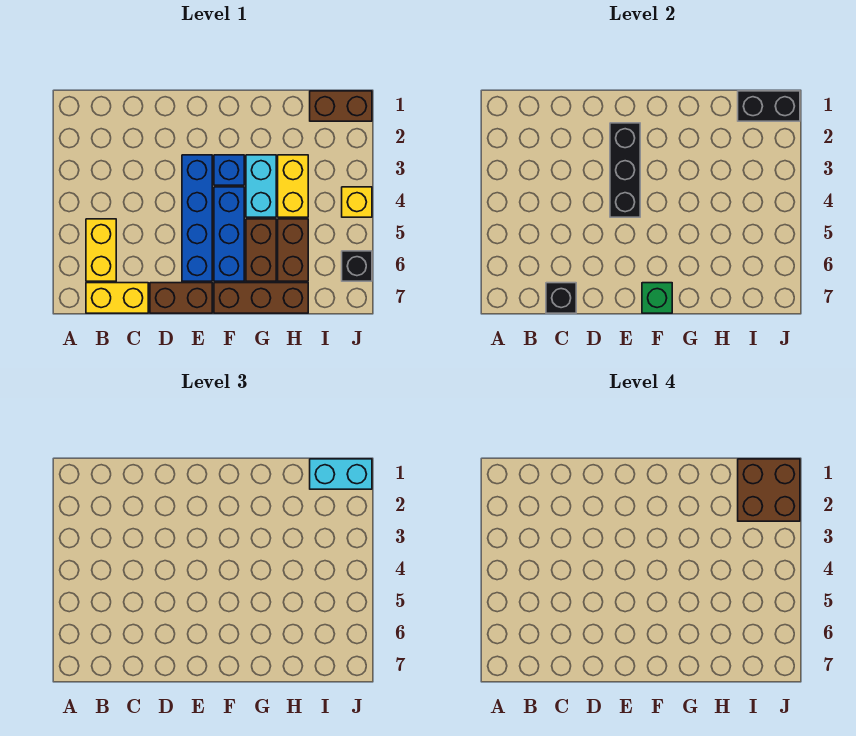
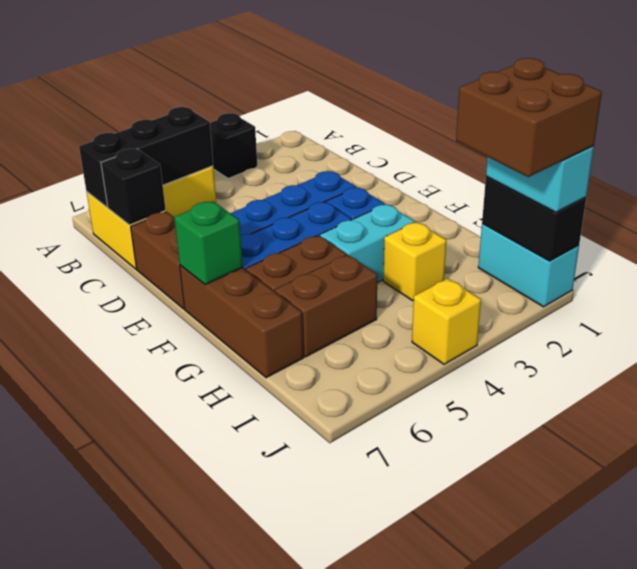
black 1x3 brick [610,123,640,217] -> black 1x3 brick moved to [79,107,213,207]
yellow 1x2 brick [278,155,308,217] -> yellow 1x1 brick [383,222,446,300]
brown 1x2 brick [310,91,372,121] -> cyan 1x2 brick [478,224,579,307]
black 1x1 brick [342,251,372,281] -> black 1x1 brick moved to [210,113,257,179]

